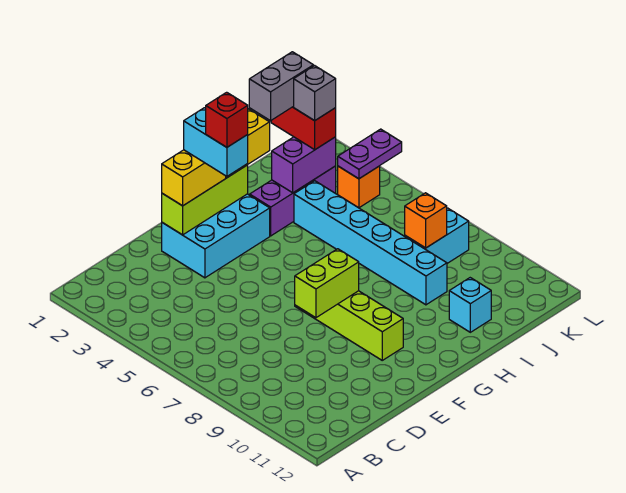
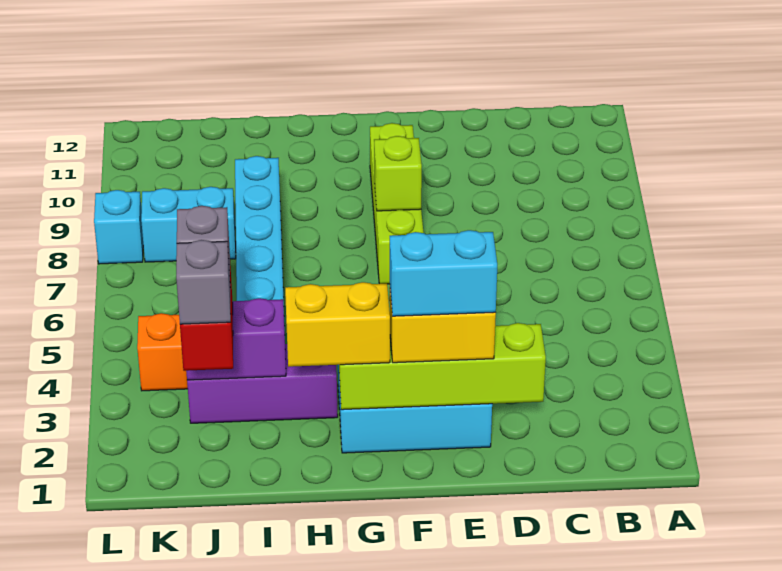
lime 1x3 brick [162,165,248,235] -> lime 1x4 brick [339,323,546,410]
lime 1x2 brick [295,249,359,318] -> lime 1x1 brick [374,136,422,211]
cyan 1x2 brick [184,108,248,176] -> cyan 1x2 brick turned to [390,230,497,316]
red 1x1 brick [206,92,248,147] -> none
grey 1x2 brick [249,52,313,121] -> grey 1x1 brick [176,240,231,324]
cyan 1x1 brick [449,278,491,332] -> cyan 1x1 brick moved to [94,190,143,264]
orange 1x1 brick [405,193,447,248] -> none
purple 1x2 plate [338,129,402,179] -> none

